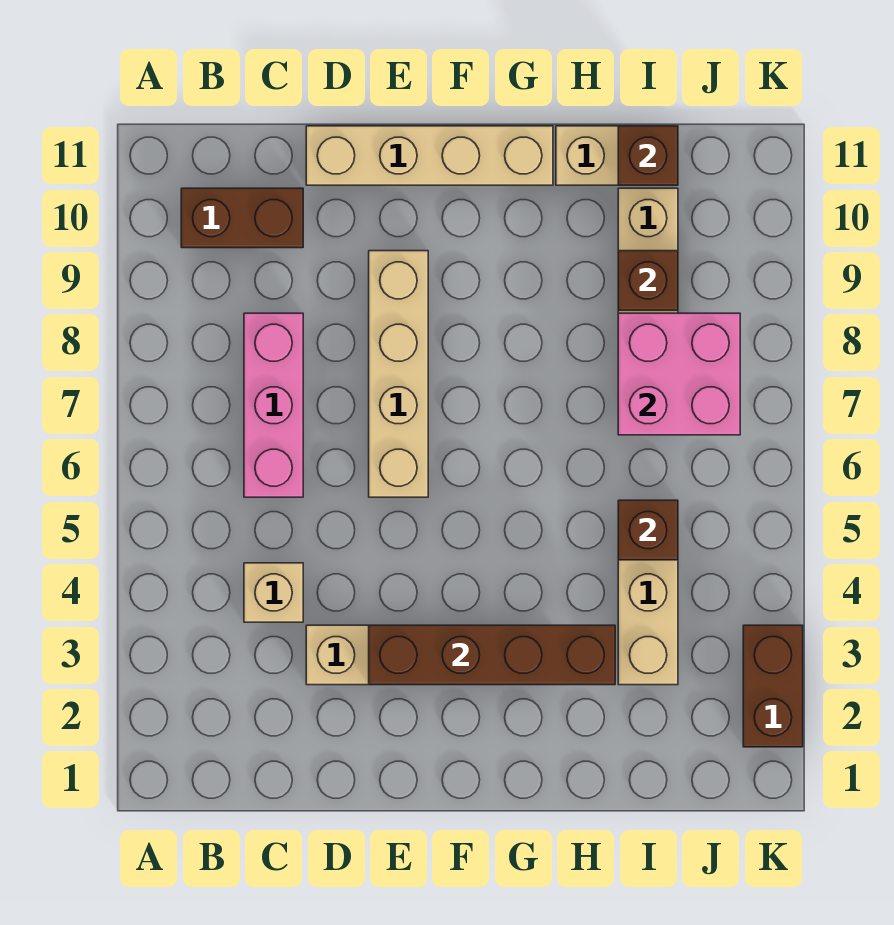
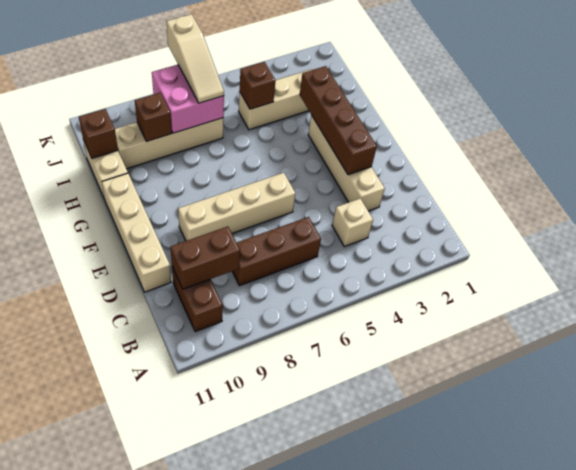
pink 1x3 brick [244,313,303,497] -> brown 1x3 brick [232,217,321,286]
none -> tan 1x3 slope [167,14,224,103]
brown 1x2 brick [743,625,803,747] -> brown 1x2 brick moved to [171,226,240,289]

